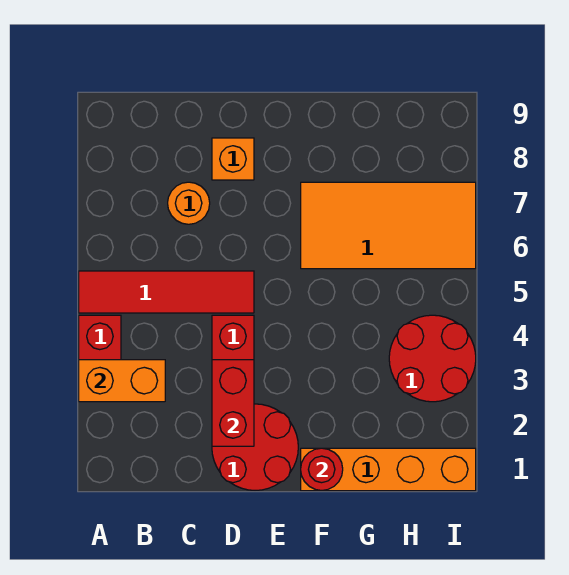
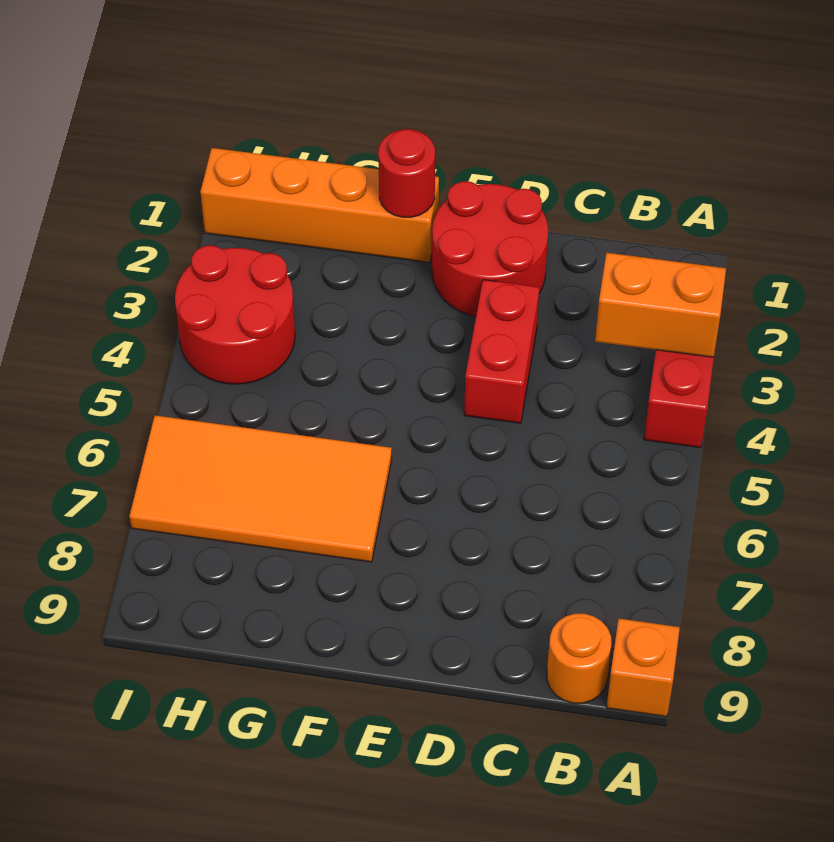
red 1x4 tile [79,271,254,313] -> none
orange 1x1 round brick [168,182,210,224] -> orange 1x1 round brick moved to [547,614,611,703]
red 1x2 brick [212,360,254,446] -> none
orange 1x1 brick [212,138,254,180] -> orange 1x1 brick moved to [607,619,680,717]

